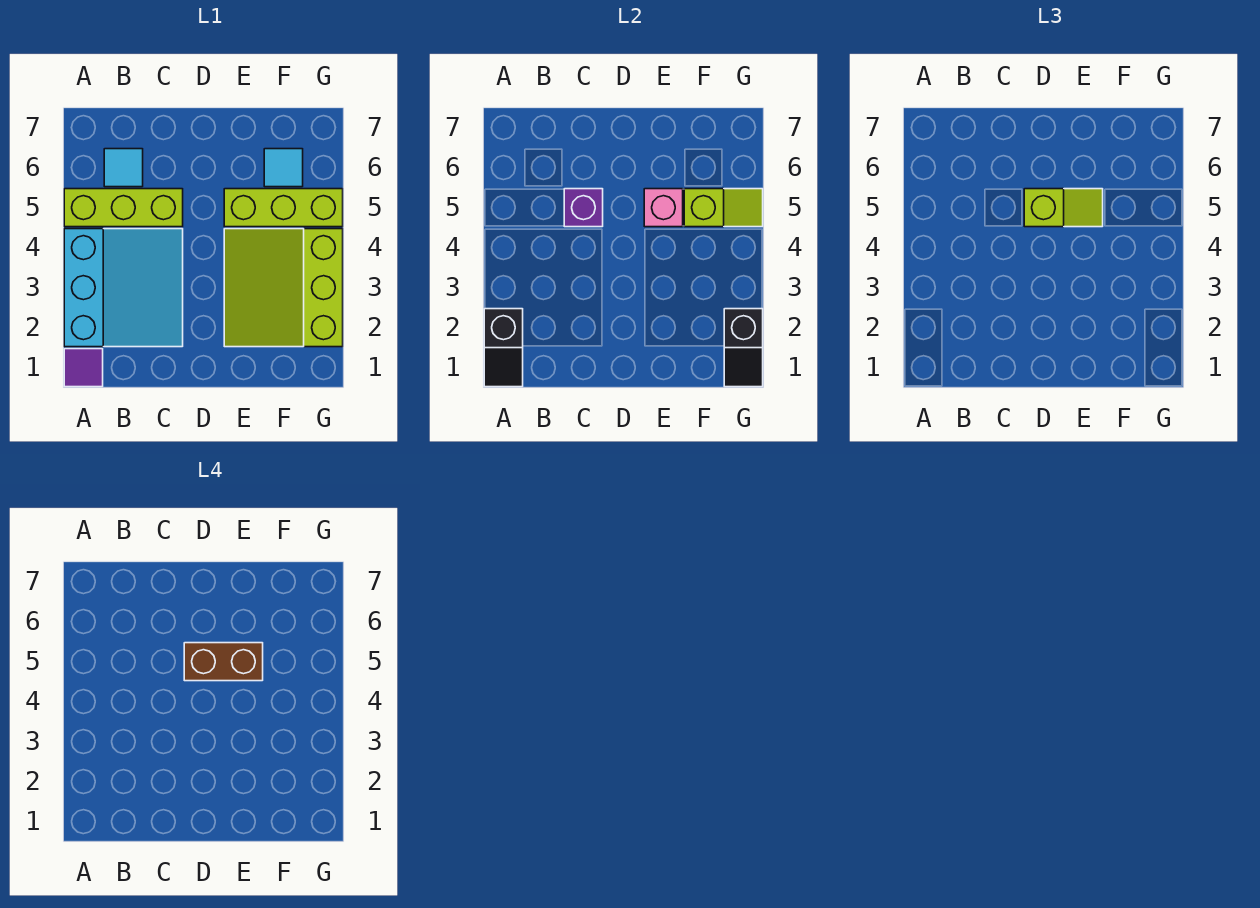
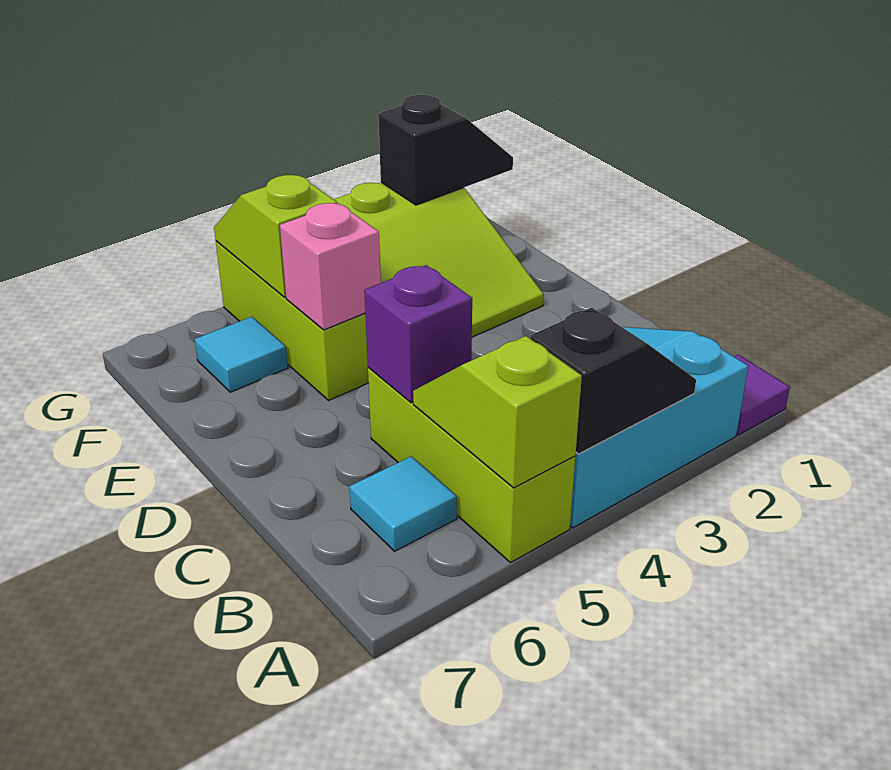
black 1x2 slope [484,309,523,387] -> black 1x2 slope moved to [530,308,696,454]
lime 1x2 slope [1024,189,1103,227] -> lime 1x2 slope moved to [413,336,582,488]
brown 1x2 brick [184,643,263,681] -> none

